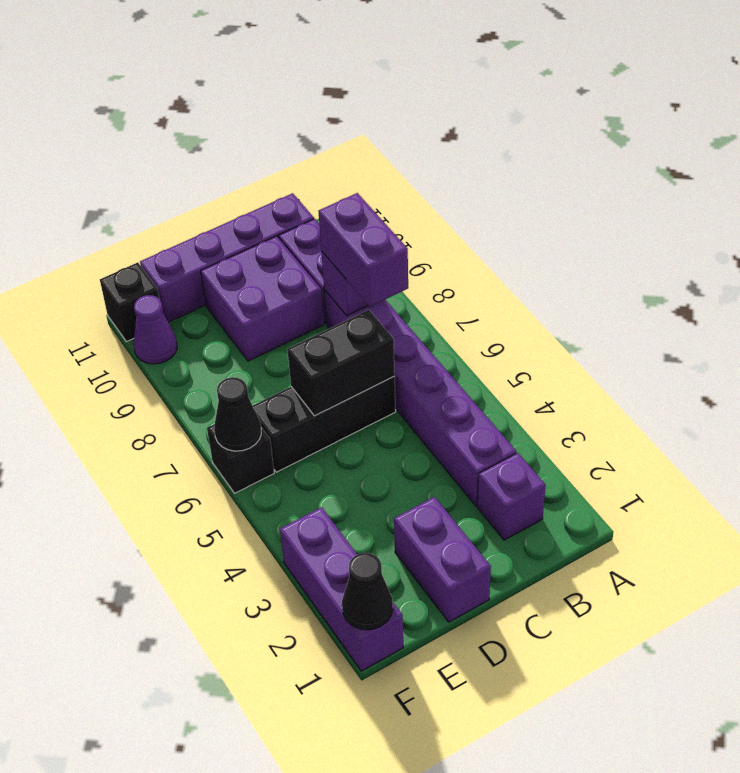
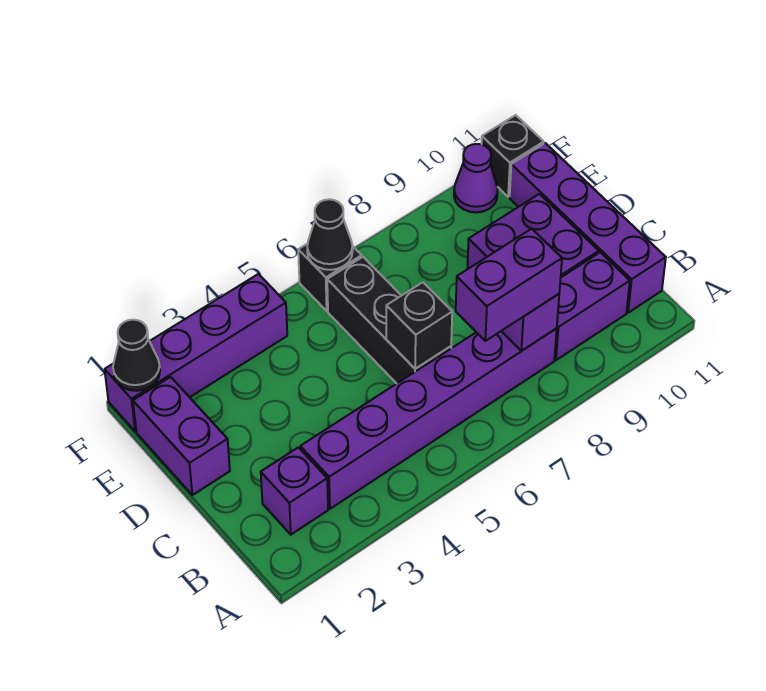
black 1x2 brick [287,310,395,416] -> black 1x1 brick [386,282,452,369]
purple 1x2 brick [394,497,491,622] -> purple 1x2 brick turned to [133,377,230,495]
purple 1x3 brick [280,507,403,671] -> purple 1x4 brick [105,274,287,432]

